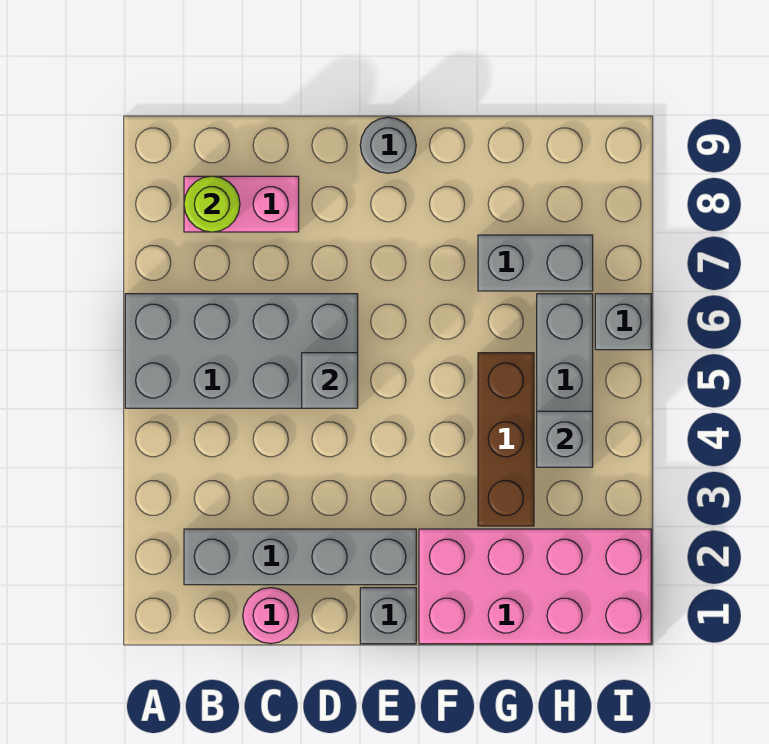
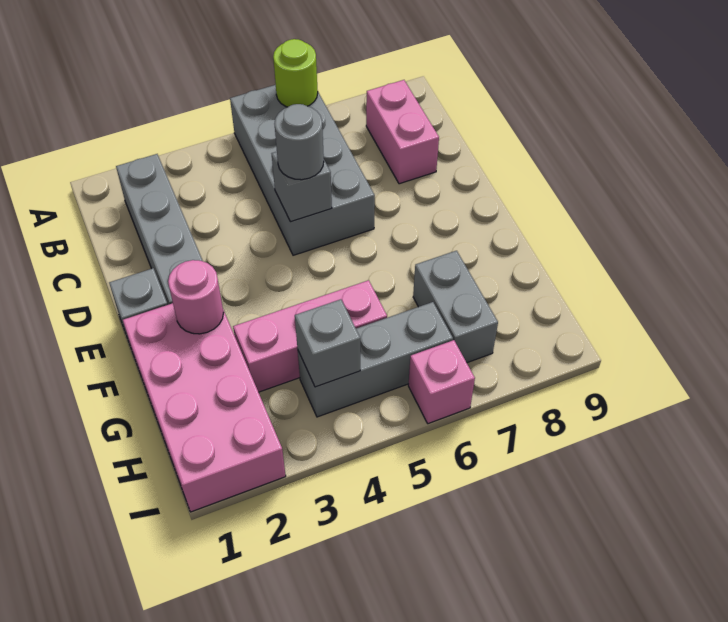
lime 1x1 round brick [184,176,240,232] -> lime 1x1 round brick moved to [273,39,318,107]
pink 1x1 round brick [243,588,299,644] -> pink 1x1 round brick moved to [168,260,223,334]
grey 1x1 round brick [360,117,416,173] -> grey 1x1 round brick moved to [274,104,324,180]
brown 1x3 brick [478,353,534,526] -> pink 1x3 brick [233,280,387,392]
grey 1x1 brick [595,294,651,350] -> pink 1x1 brick [408,340,475,424]

